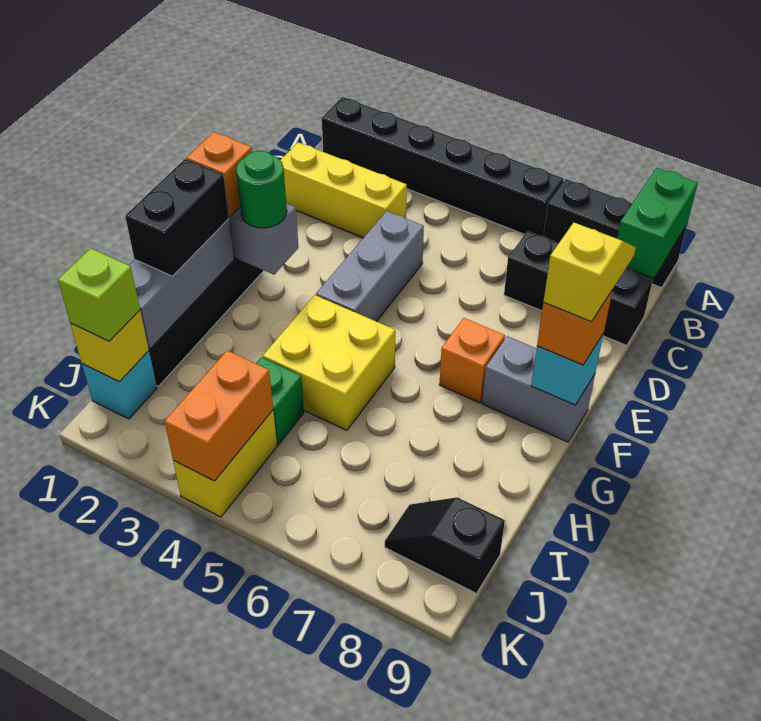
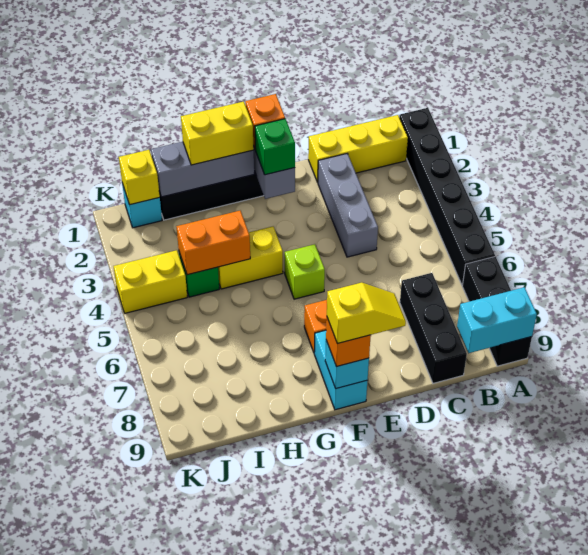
green 1x2 brick [617,168,698,278] -> cyan 1x2 brick [457,287,537,353]
yellow 1x3 brick [280,142,407,238] -> yellow 1x3 brick turned to [308,115,408,182]
grey 1x3 brick [316,211,424,322] -> grey 1x3 brick turned to [318,154,378,257]
green 1x1 round brick [236,151,287,228] -> green 1x1 brick [255,119,295,175]
grey 1x2 brick [482,336,595,442] -> cyan 1x2 brick [314,330,367,410]
black 1x2 brick [125,159,229,276] -> yellow 1x2 brick [181,102,254,165]
yellow 2x2 brick [263,295,395,430] -> yellow 1x2 brick [218,227,283,289]
lime 1x1 brick [58,248,140,341] -> lime 1x1 brick moved to [285,244,325,299]
orange 1x2 brick [165,351,273,481] -> orange 1x2 brick moved to [176,211,250,275]
black 1x2 slope [385,497,505,594] -> none

